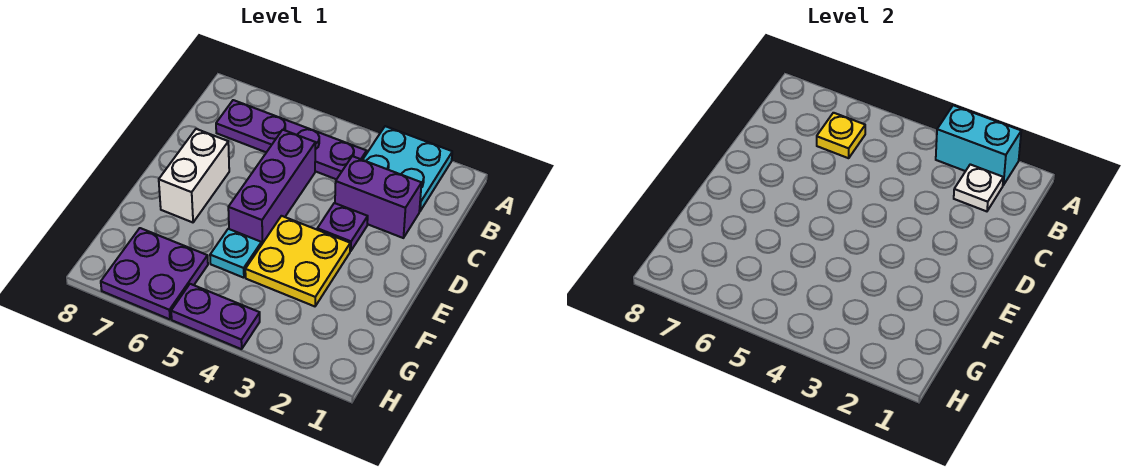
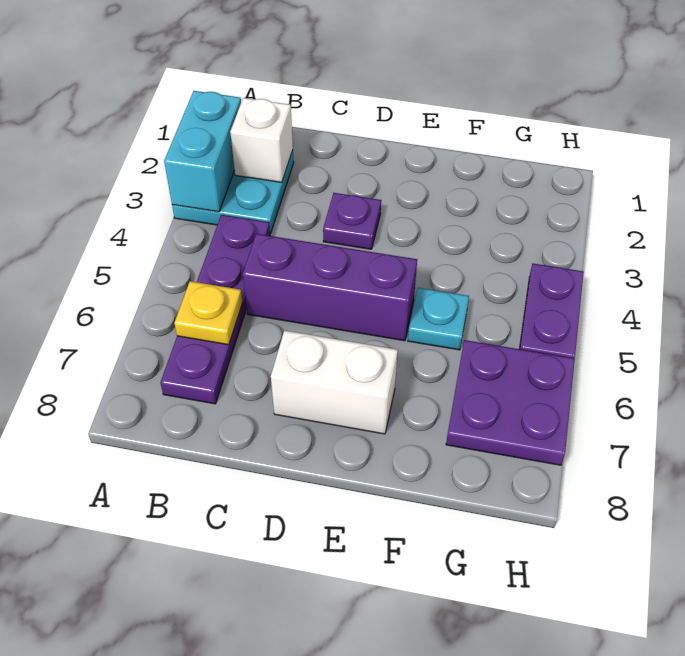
white 1x1 plate [954,164,1003,211] -> white 1x1 brick [230,98,293,182]
purple 1x2 brick [335,156,422,238] -> none
yellow 2x2 plate [245,216,350,306] -> none

